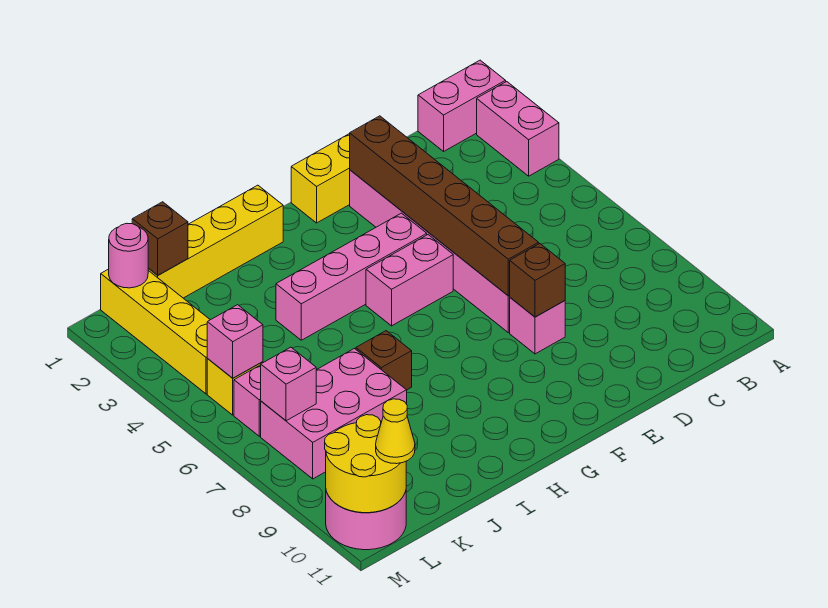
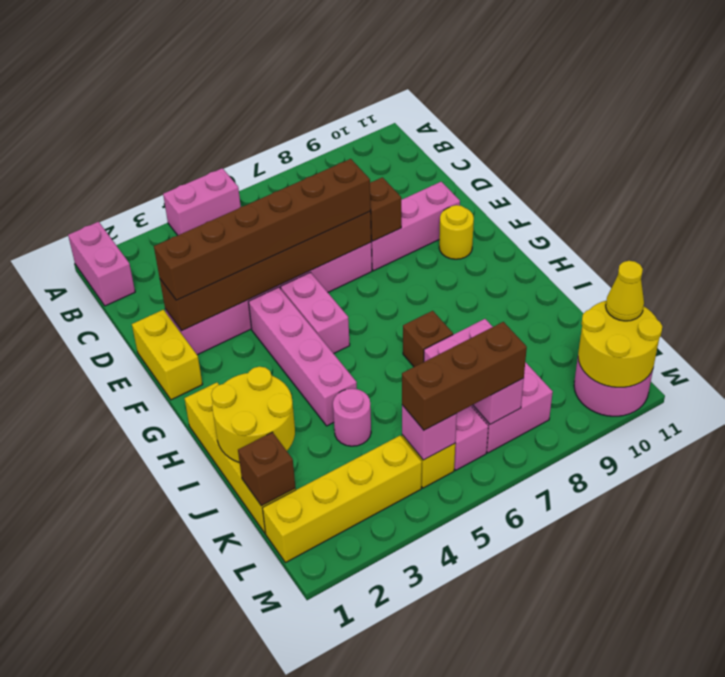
pink 1x2 brick [477,82,559,176] -> pink 1x2 brick moved to [163,168,241,235]
none -> brown 1x6 brick [154,159,371,300]
pink 1x1 brick [510,298,565,354] -> pink 1x3 brick [371,182,460,271]
none -> yellow 1x1 round brick [439,205,474,259]
none -> yellow 2x2 round brick [211,367,295,463]
pink 1x1 round brick [109,223,148,288] -> pink 1x1 round brick moved to [333,389,371,446]
none -> brown 1x3 brick [402,322,527,430]

